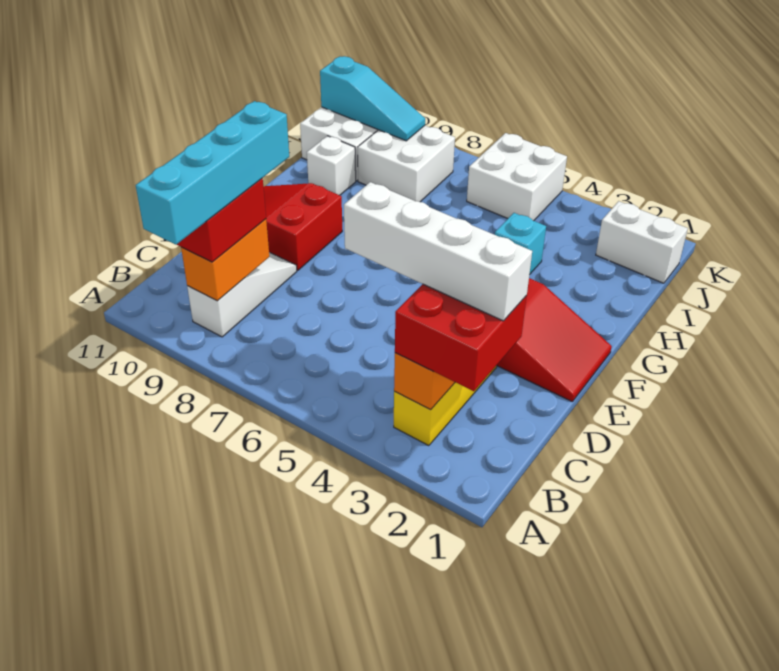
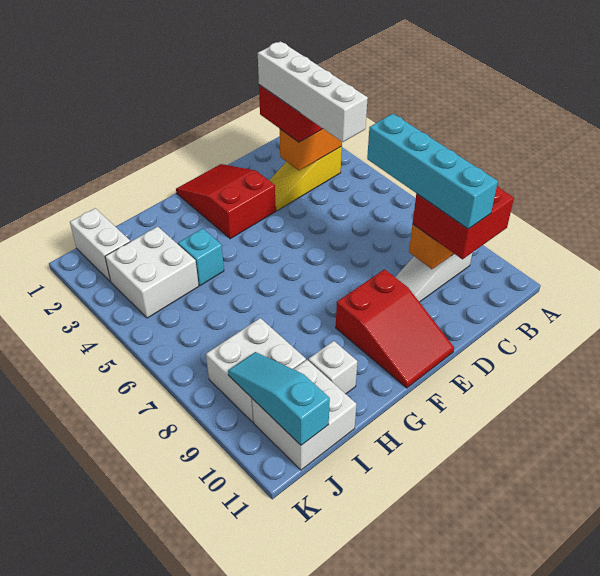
cyan 1x4 brick [136,101,289,245] -> cyan 1x4 brick turned to [367,114,498,229]
white 2x2 brick [467,133,567,221] -> white 2x2 brick moved to [105,227,199,318]

